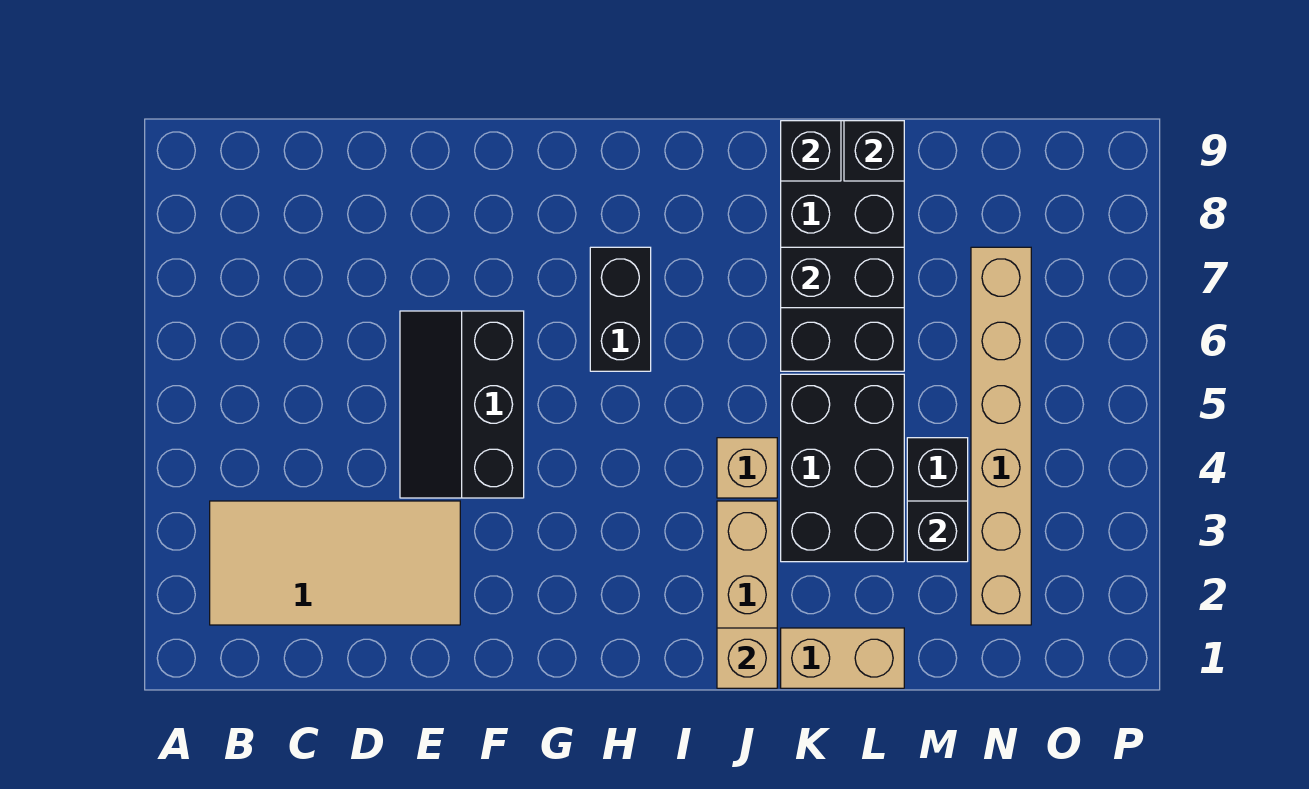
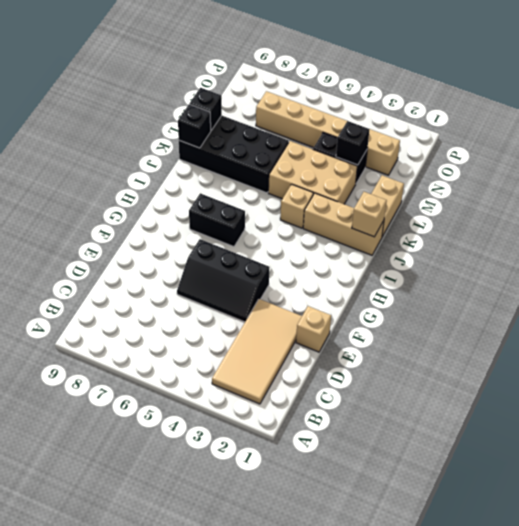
none -> tan 1x1 brick [296,306,331,352]
black 2x3 brick [781,374,904,562] -> tan 2x3 brick [268,141,357,204]
black 1x2 brick [781,247,904,308] -> none

